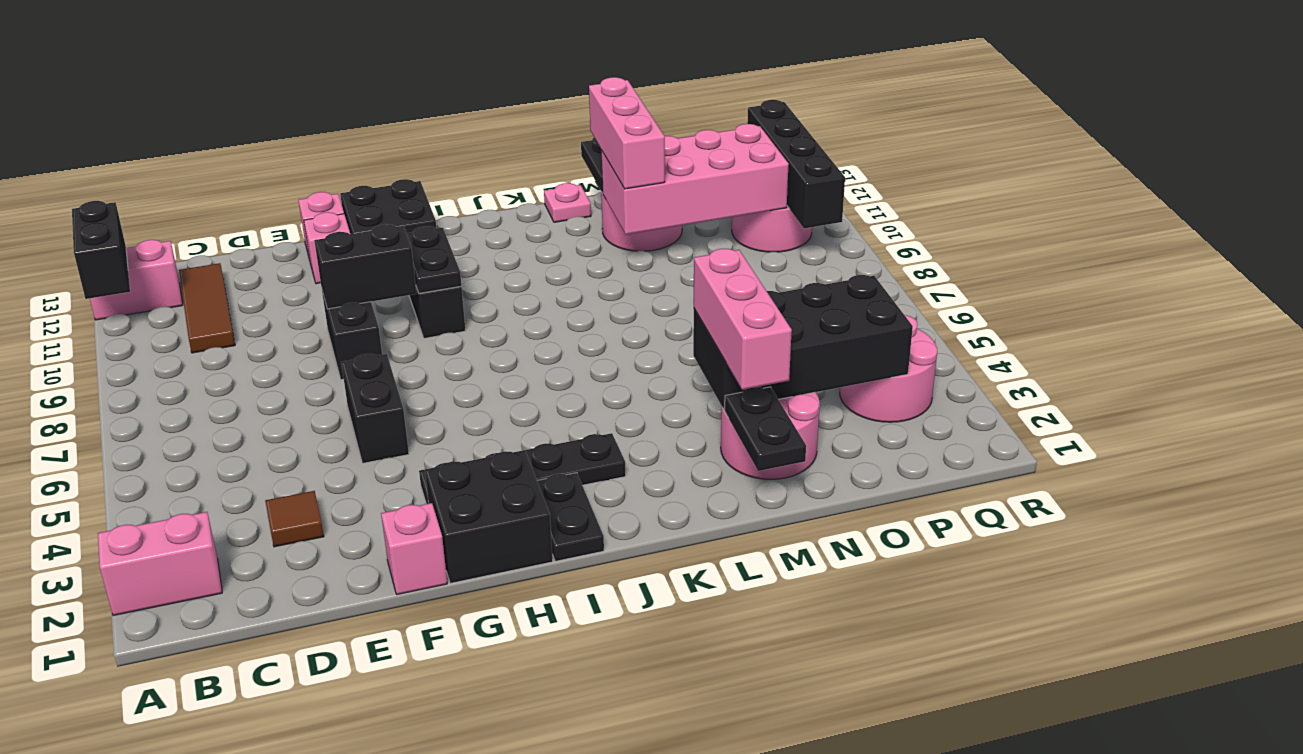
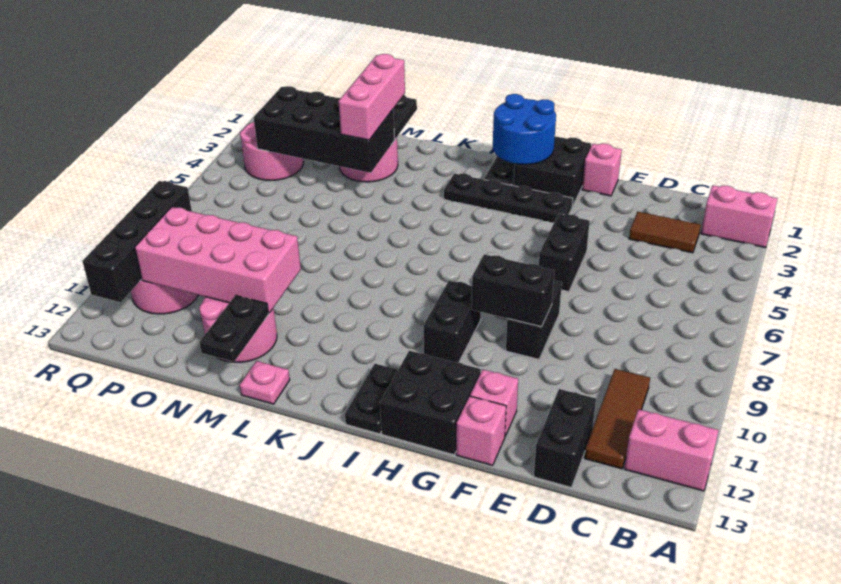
black 1x2 brick [72,201,130,299] -> black 1x2 brick moved to [534,389,596,488]
brown 1x1 tile [265,491,324,547] -> brown 1x2 tile [629,212,701,253]
none -> blue 2x2 round brick [493,94,556,165]
black 1x2 plate [407,226,461,293] -> black 1x2 plate moved to [345,364,398,434]
pink 1x3 brick [589,77,665,189] -> none

